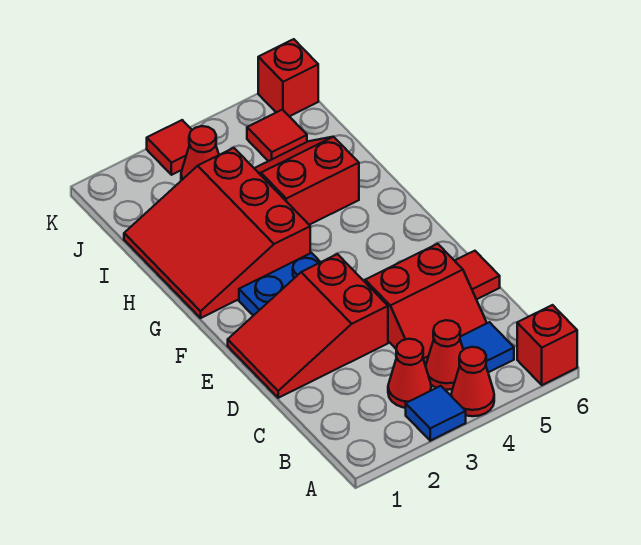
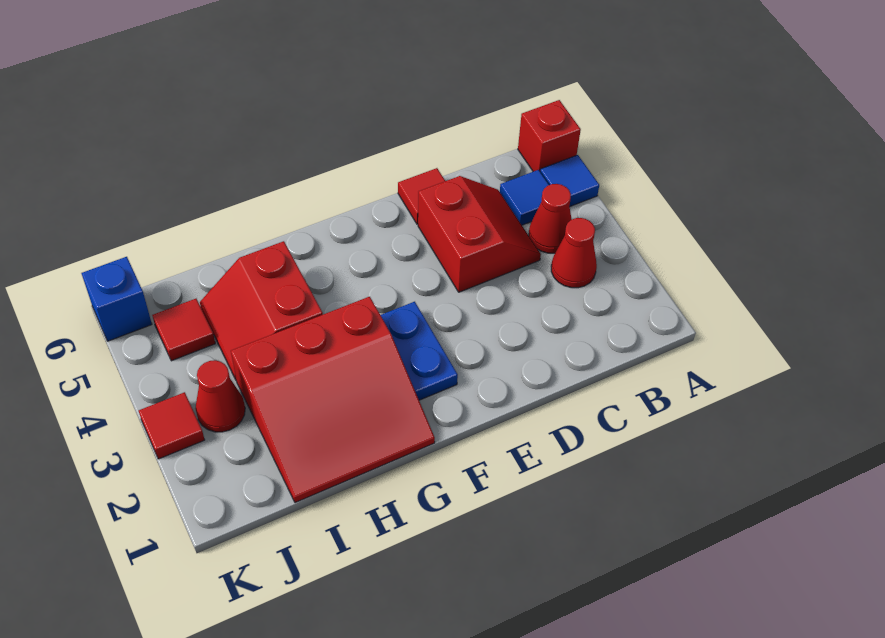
blue 1x1 tile [406,386,466,441] -> blue 1x1 tile moved to [540,155,599,207]
red 1x1 cone [451,347,494,416] -> none
red 2x3 slope [228,254,388,398] -> none
red 1x1 brick [258,39,318,116] -> blue 1x1 brick [81,257,152,341]

